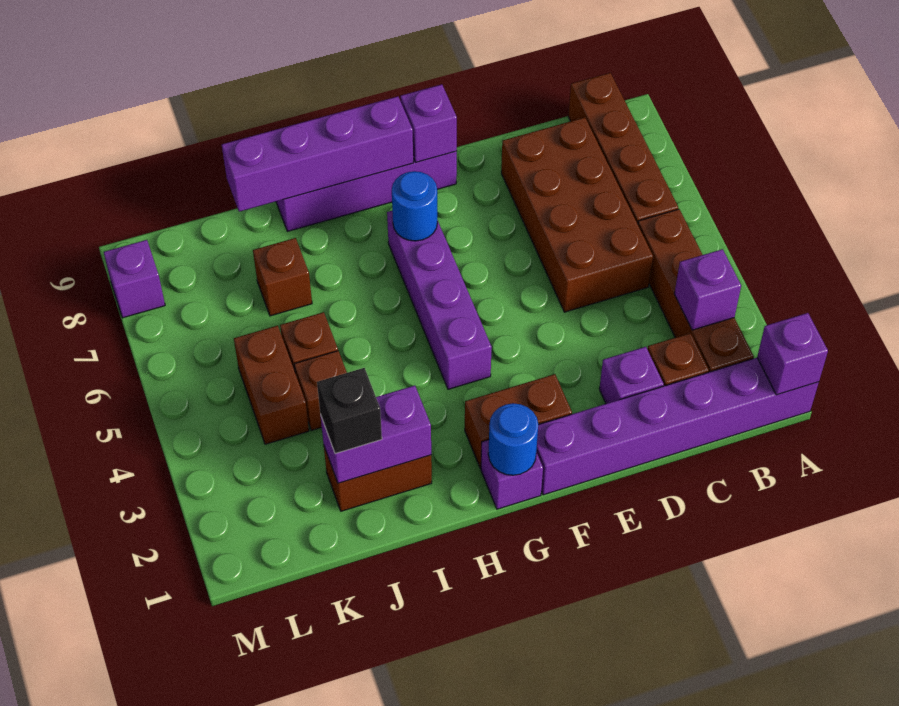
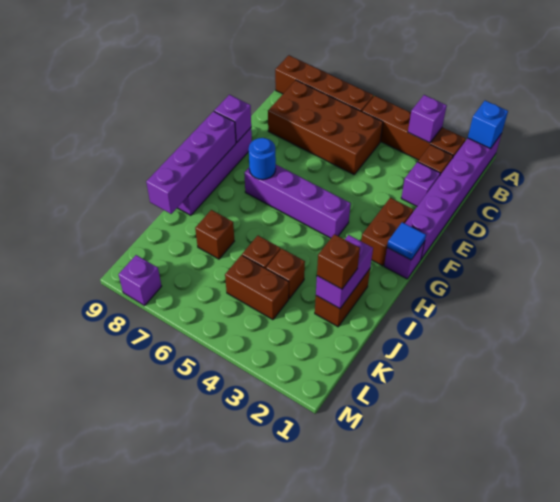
purple 1x1 brick [757,313,828,395] -> blue 1x1 brick [468,101,508,149]
blue 1x1 round brick [488,403,538,475] -> blue 1x1 tile [387,222,426,260]
black 1x1 brick [317,368,382,454] -> brown 1x1 brick [317,234,360,289]

